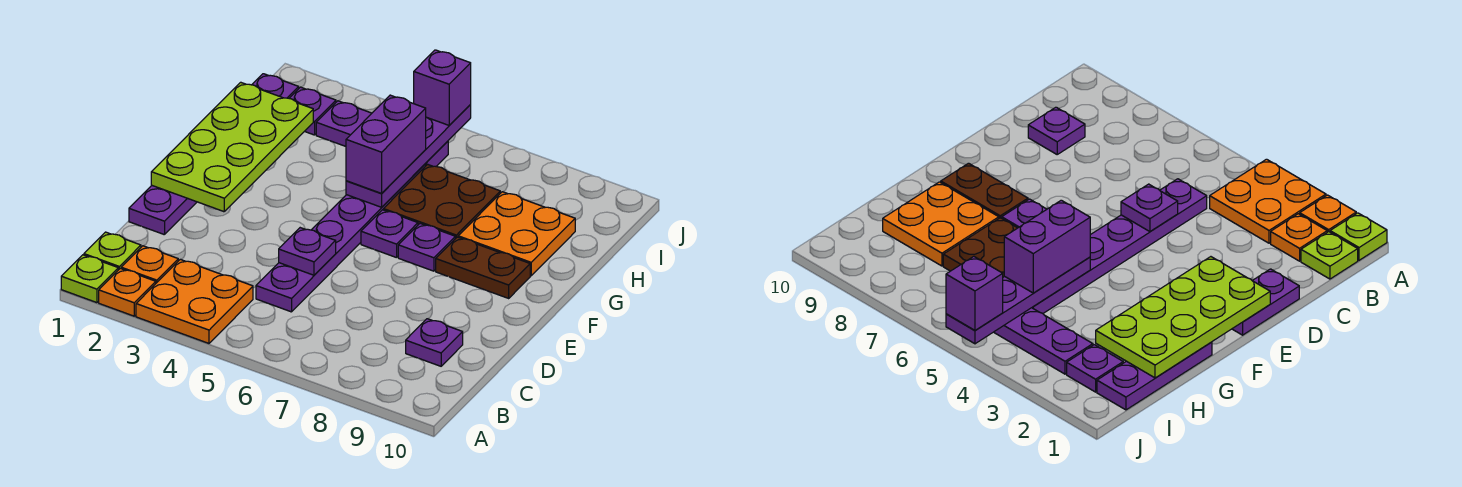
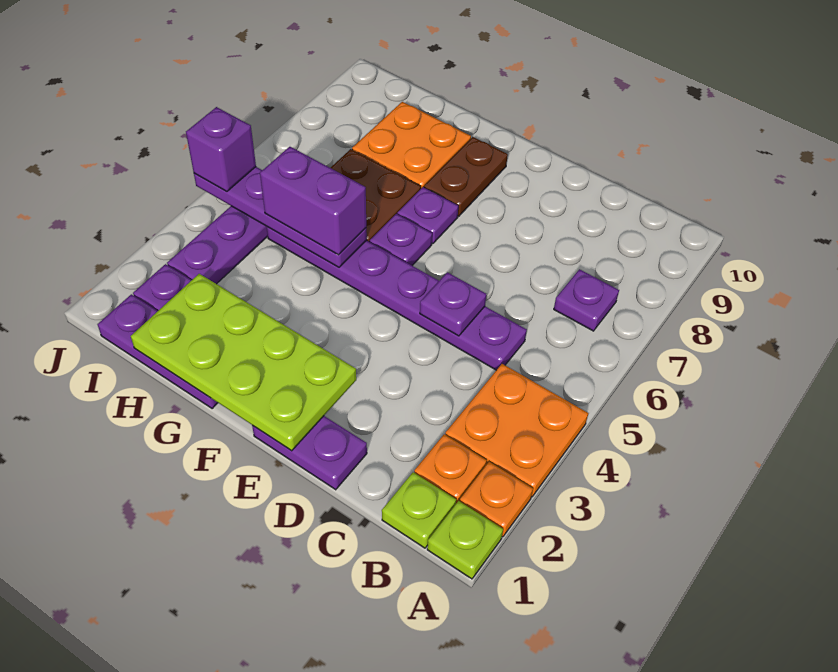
purple 1x1 plate [406,319,463,366] -> purple 1x1 plate moved to [554,269,619,331]

